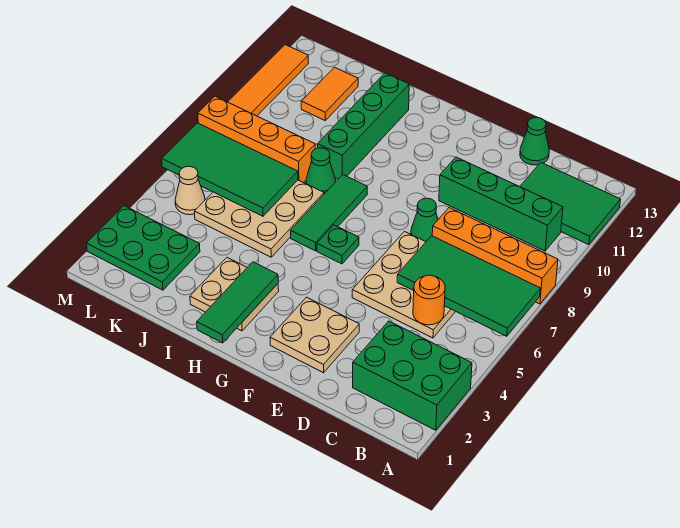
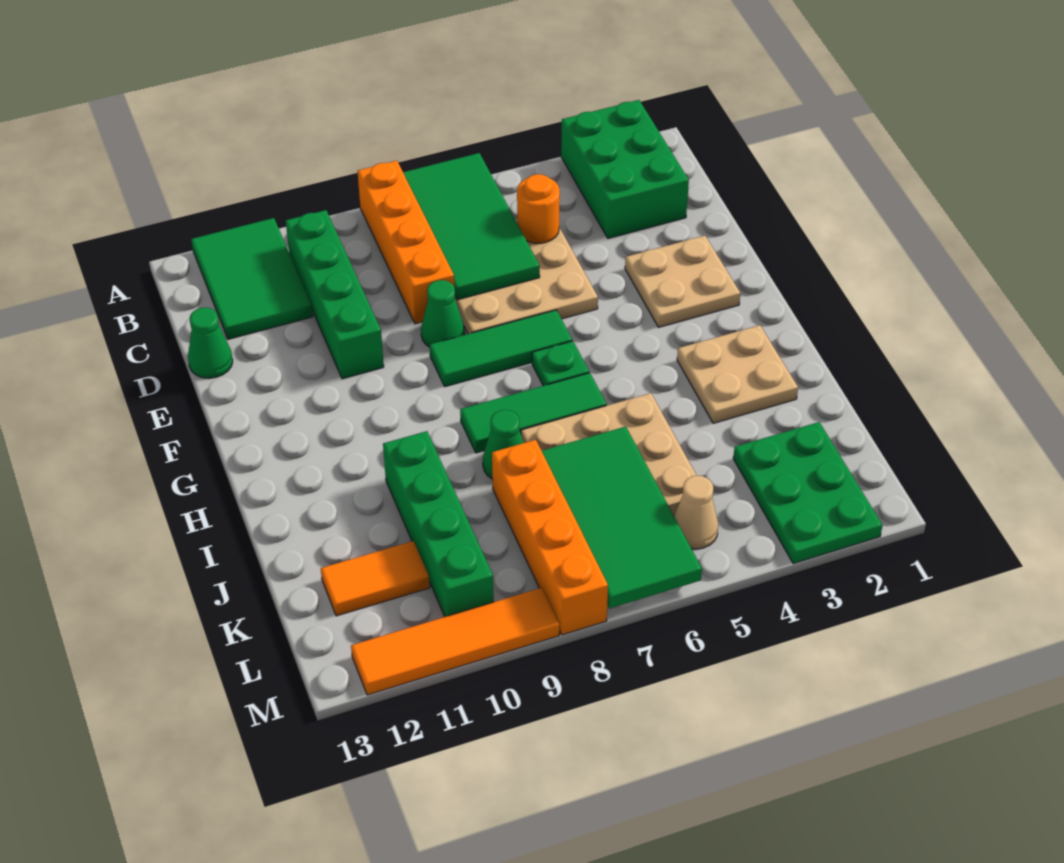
green 1x3 tile [197,262,278,343] -> green 1x3 tile moved to [430,310,572,387]
green 1x4 brick [317,73,409,179] -> green 1x4 brick turned to [383,431,494,617]

